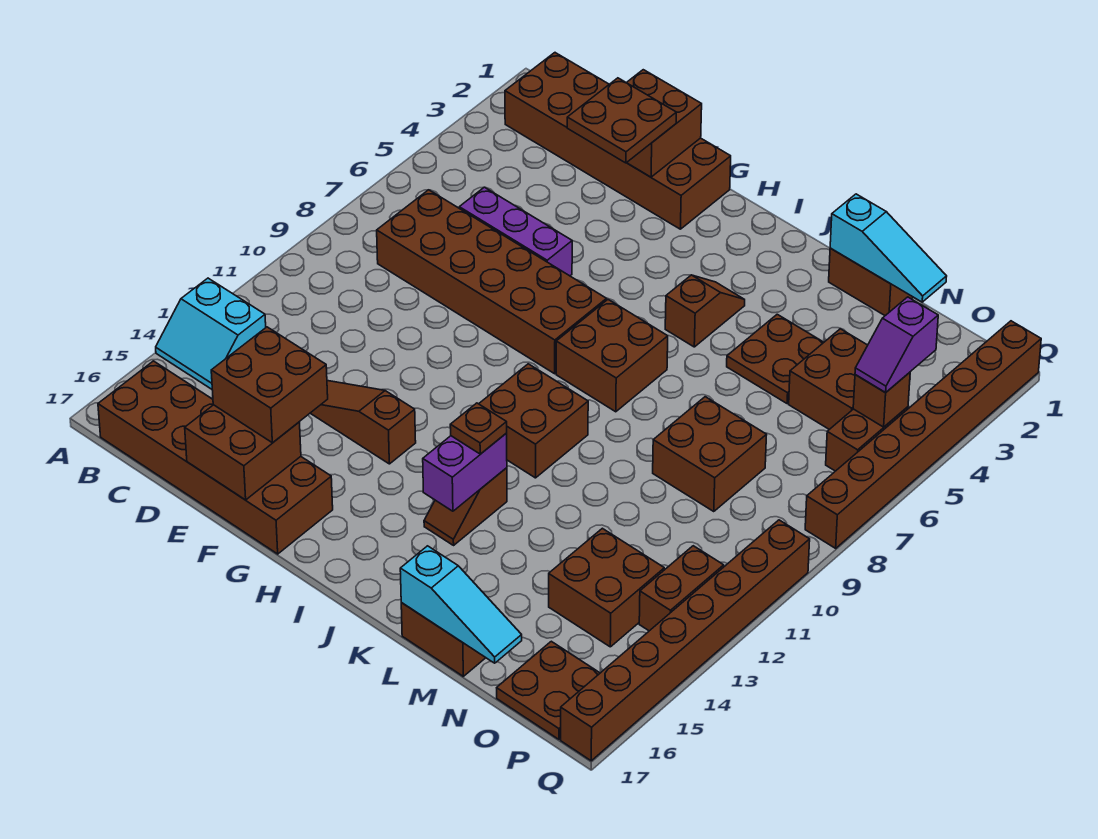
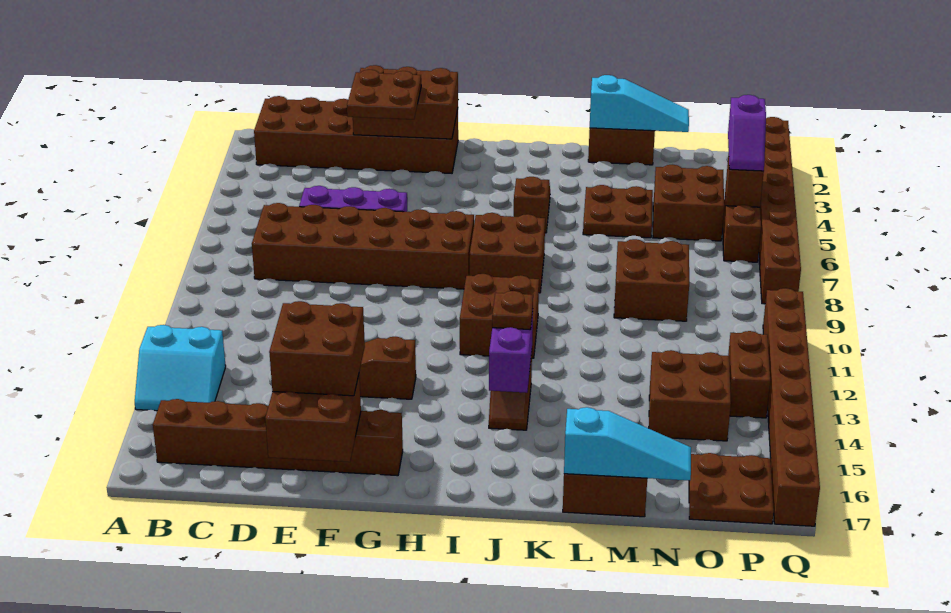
brown 2x6 brick [98,361,333,554] -> brown 1x6 brick [153,399,403,476]
brown 2x2 brick [627,70,702,177] -> brown 2x3 brick [353,65,458,139]

